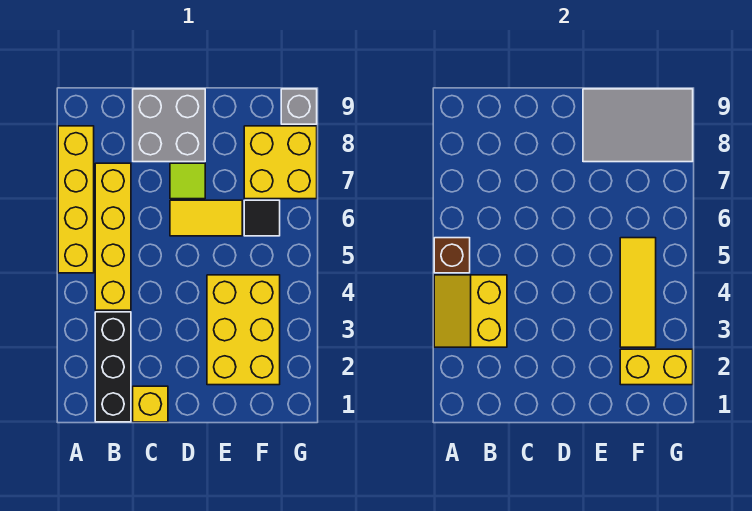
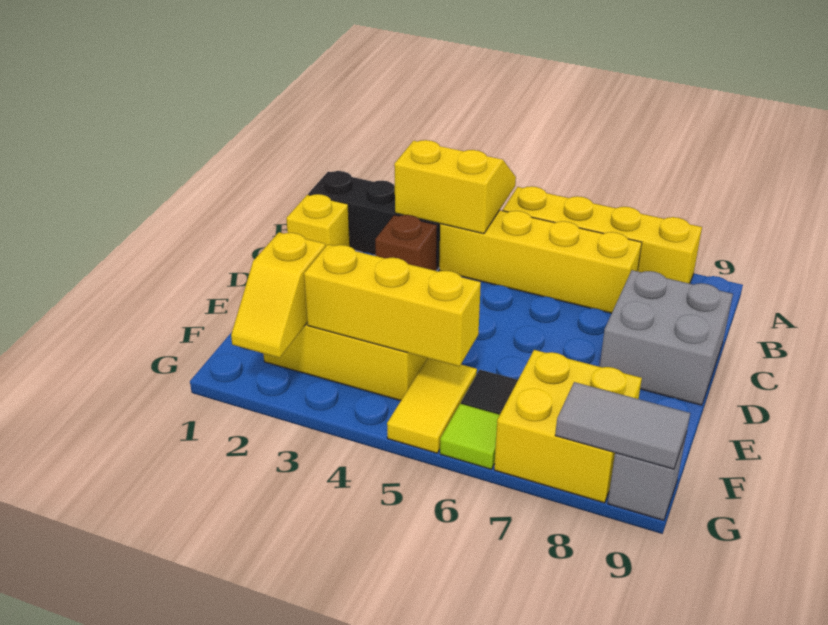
brown 1x1 brick [434,238,470,273] -> brown 1x1 brick moved to [375,215,437,271]
yellow 1x2 tile [170,200,242,236] -> yellow 1x2 tile moved to [387,358,477,453]
lime 1x1 tile [170,163,205,199] -> lime 1x1 tile moved to [440,404,500,469]
grey 2x3 tile [583,89,693,162] -> grey 1x2 tile [555,382,690,469]
yellow 1x2 brick [620,349,693,385] -> yellow 1x2 slope [231,232,326,358]
yellow 1x3 tile [620,238,656,347] -> yellow 1x3 brick [304,244,481,367]

